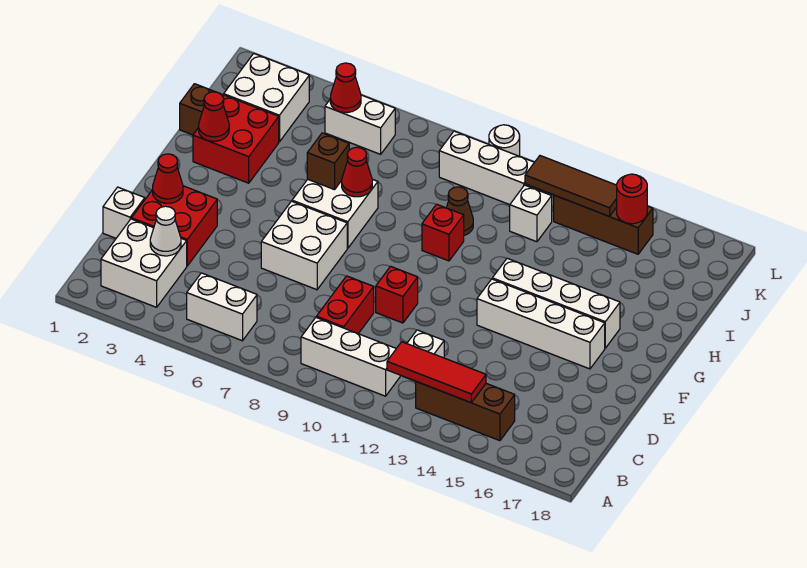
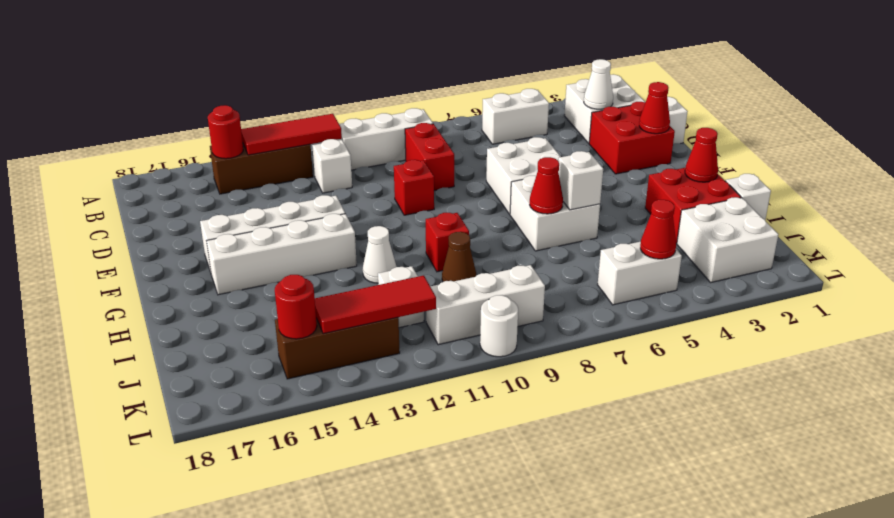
none -> red 1x1 round brick [208,105,243,159]
brown 1x1 brick [307,133,349,190] -> white 1x1 brick [558,151,603,210]
none -> white 1x1 cone [363,226,397,283]
brown 1x1 brick [180,84,215,135] -> white 1x1 brick [725,174,771,220]
brown 1x3 tile [525,156,617,216] -> red 1x3 tile [315,276,436,334]

